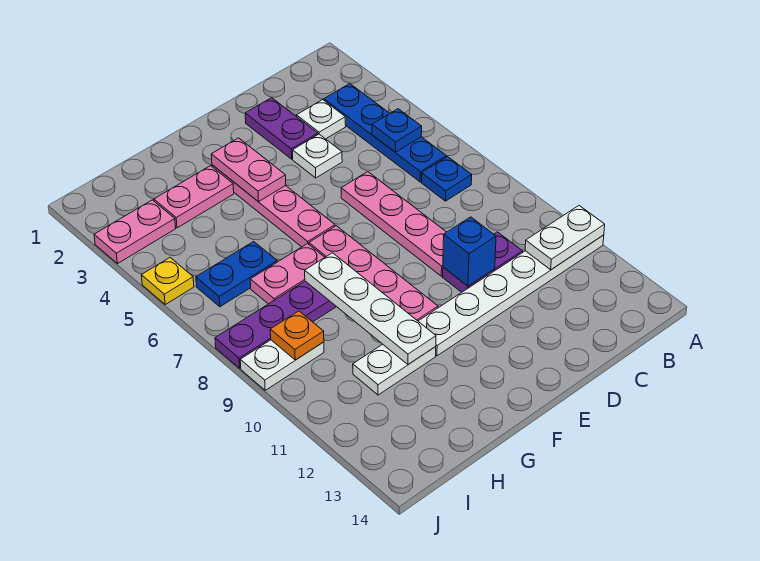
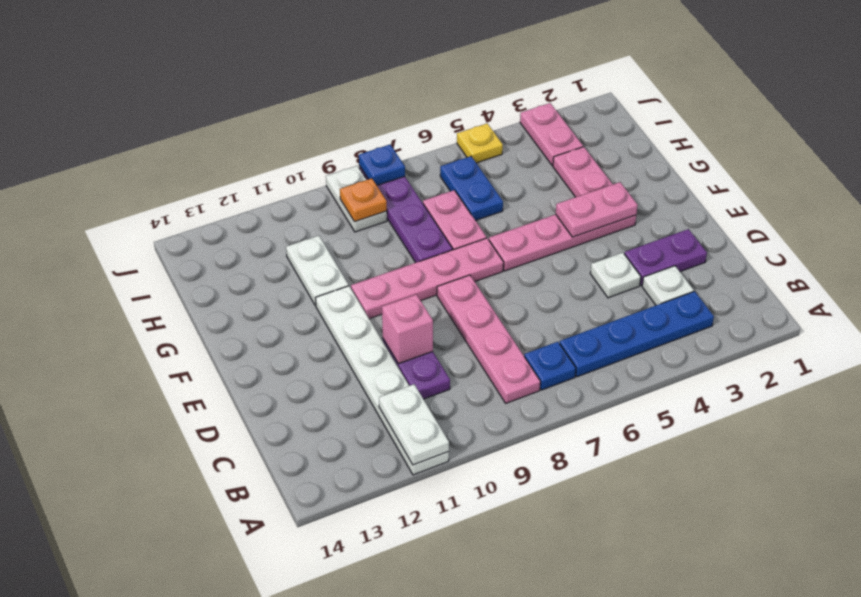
blue 1x1 plate [372,109,422,152] -> blue 1x1 plate moved to [359,145,405,185]
pink 1x4 plate [341,172,446,276] -> pink 1x4 plate turned to [437,275,540,403]
blue 1x1 brick [443,217,496,286] -> pink 1x1 brick [382,294,433,364]
white 1x4 plate [305,253,436,364] -> none

